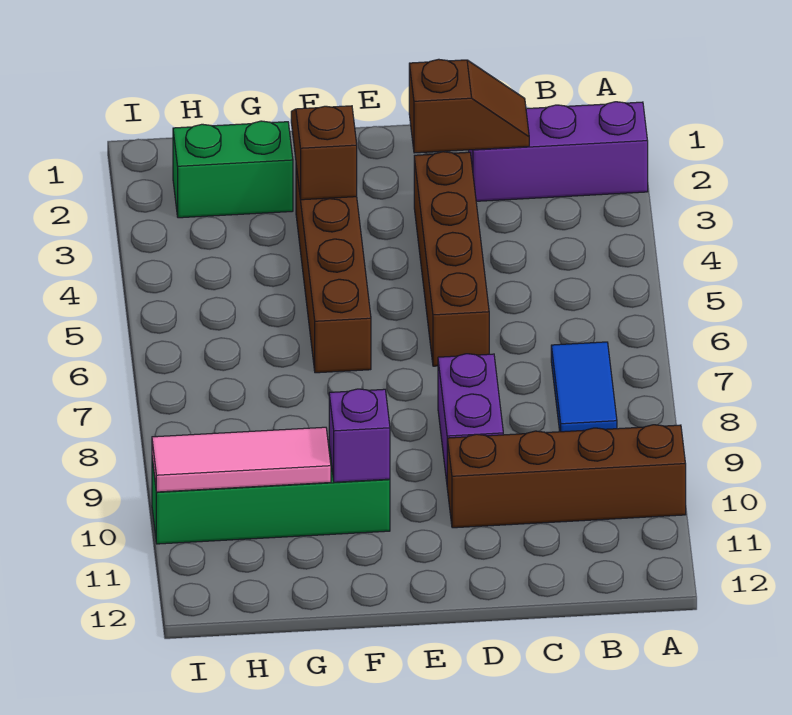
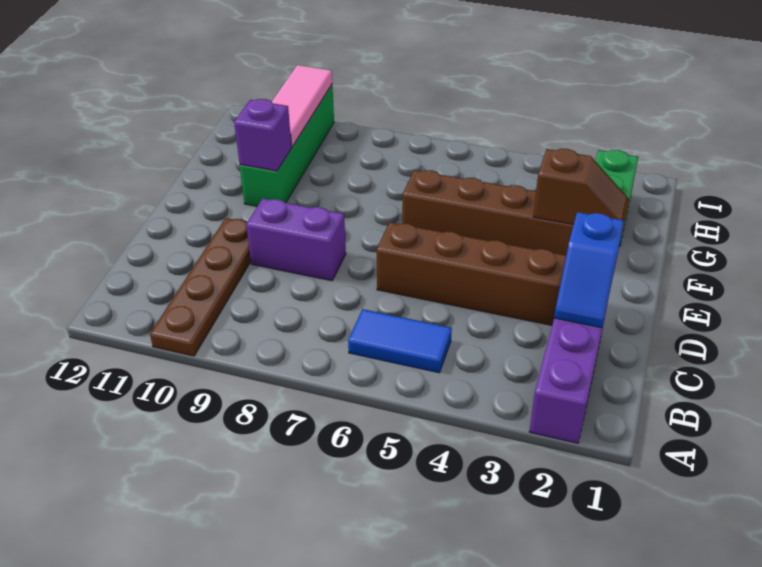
brown 1x4 brick [447,425,686,528] -> brown 1x4 plate [150,218,251,356]
blue 1x2 tile [551,342,617,432] -> blue 1x2 tile moved to [348,309,452,373]
brown 1x2 slope [409,59,529,153] -> blue 1x2 slope [554,212,624,328]

